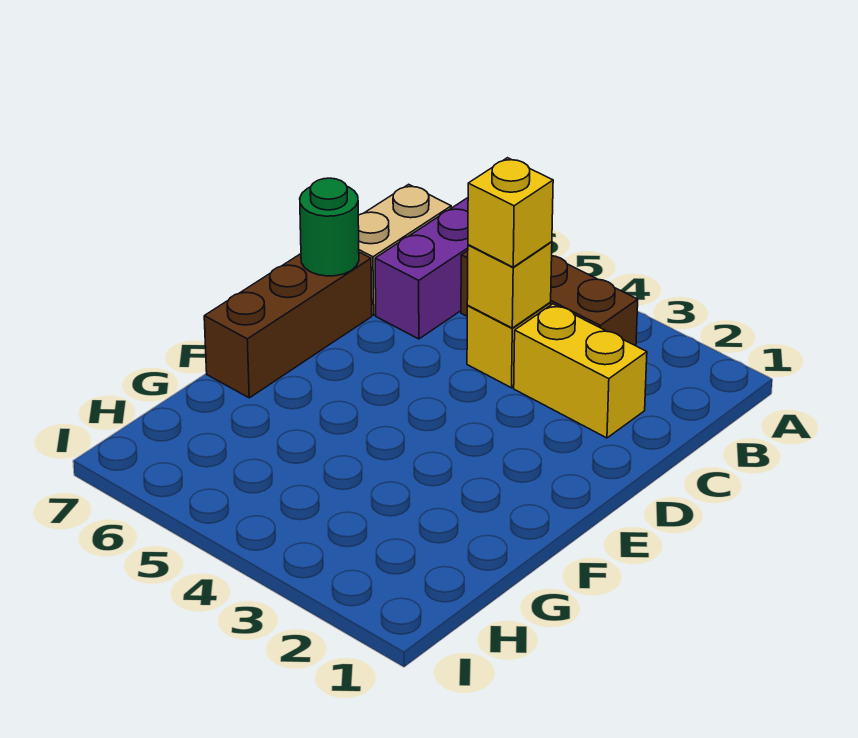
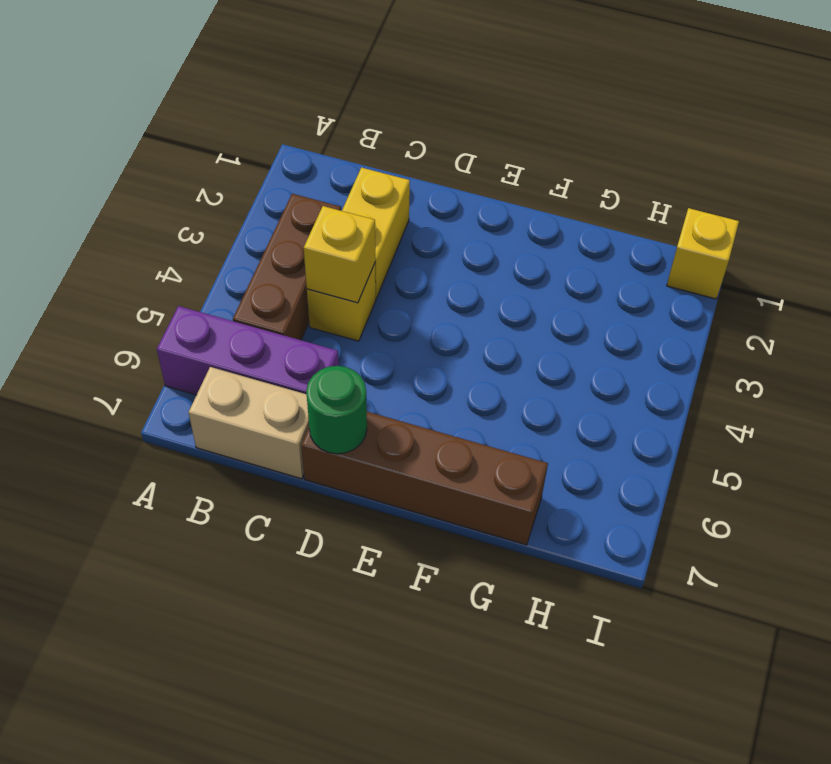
yellow 1x1 brick [468,158,553,267] -> yellow 1x1 brick moved to [667,208,739,299]
brown 1x3 brick [204,252,372,398] -> brown 1x4 brick [301,412,548,545]

